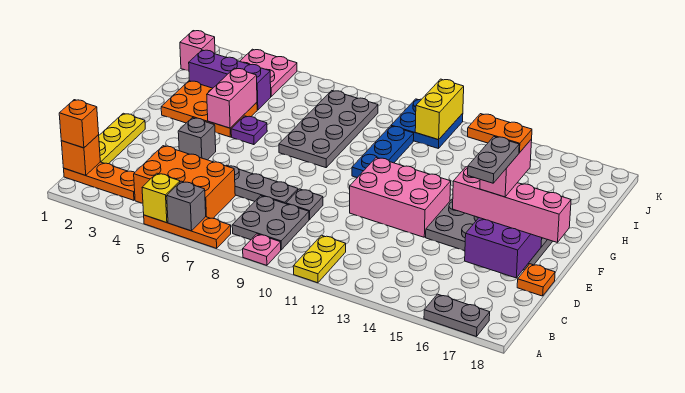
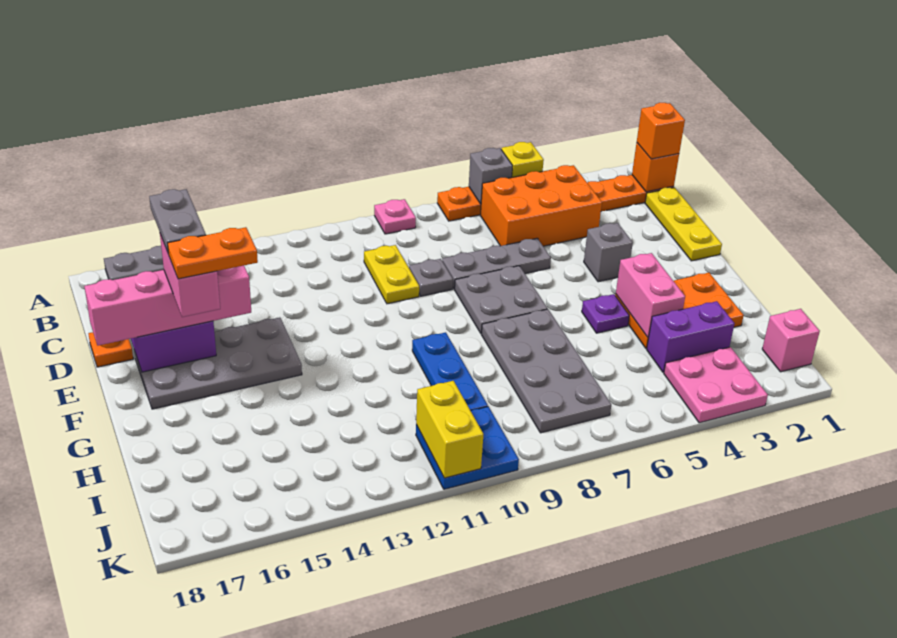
yellow 1x2 plate [293,235,346,283] -> yellow 1x2 plate moved to [364,245,419,304]
grey 2x2 plate [232,196,309,250] -> grey 2x2 plate moved to [455,266,548,334]
pink 2x3 brick [350,158,451,237] -> none
purple 1x3 brick [189,50,271,110] -> purple 1x2 brick [647,301,734,372]

